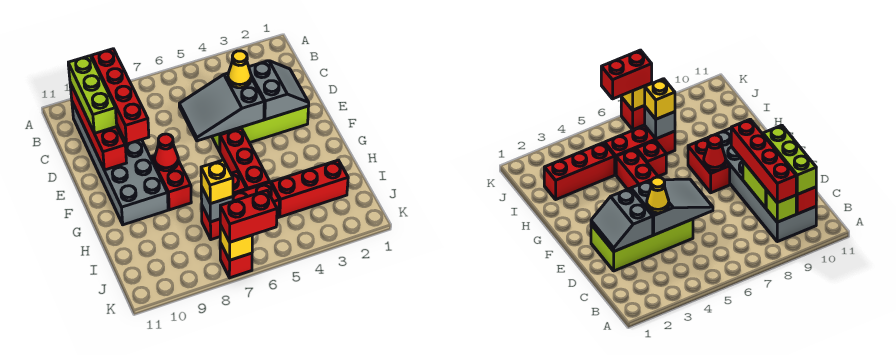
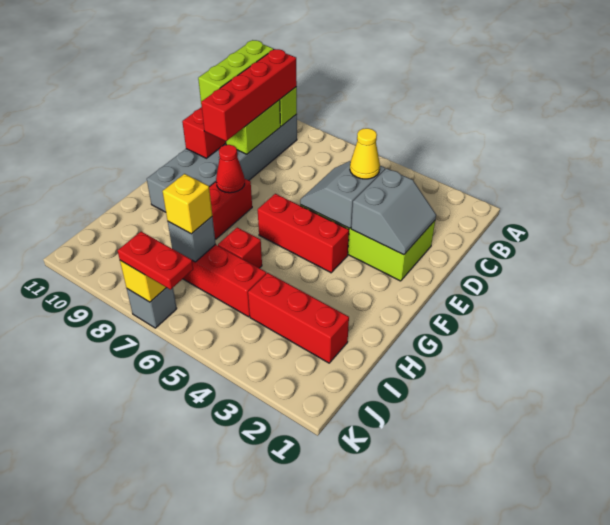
grey 2x3 slope [179,73,264,141] -> grey 2x2 slope [300,161,385,228]
red 1x3 brick [220,128,270,189] -> red 1x3 brick turned to [258,194,349,273]
red 1x2 brick [220,191,277,242] -> red 1x2 plate [118,232,193,289]
red 1x1 brick [220,243,252,278] -> grey 1x1 brick [127,288,177,328]

